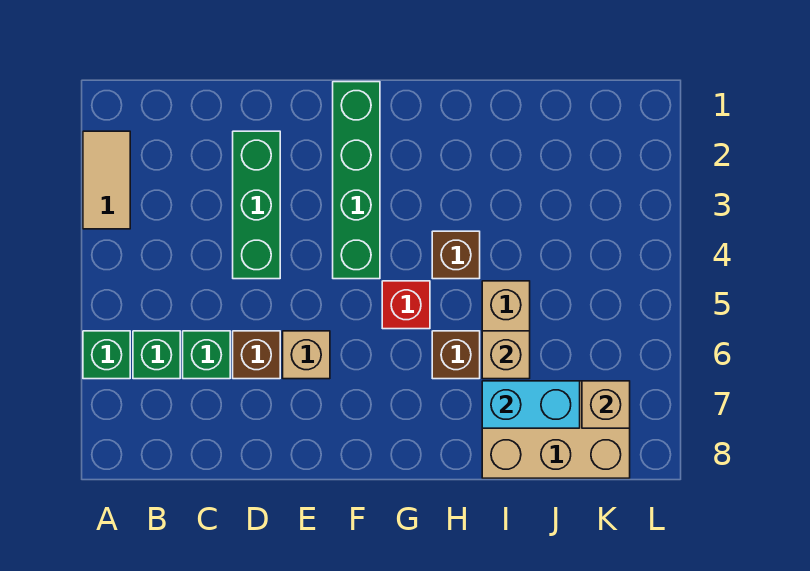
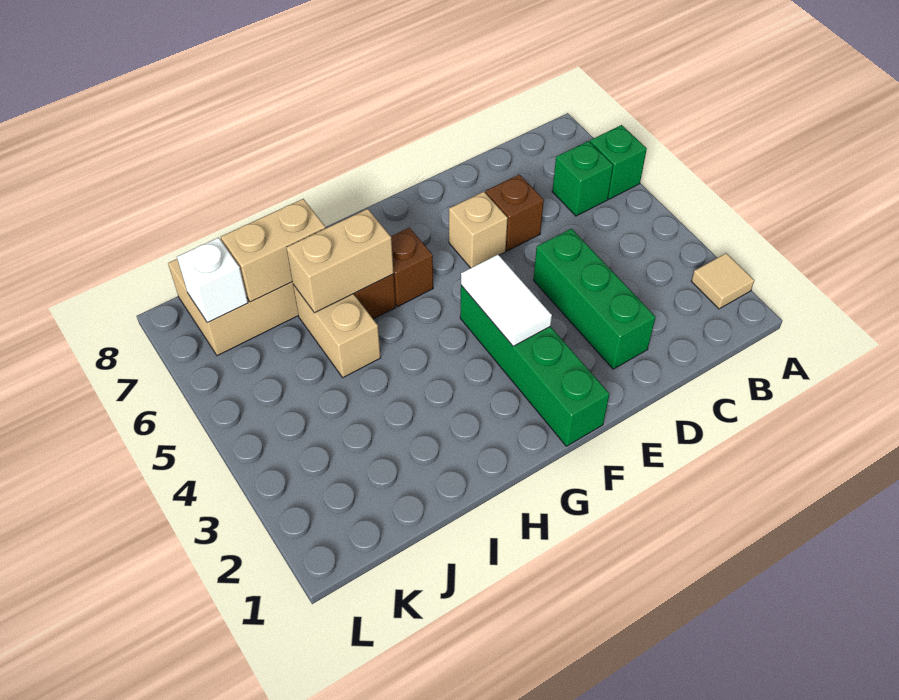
tan 1x2 tile [83,131,130,229] -> tan 1x1 tile [691,253,754,309]
green 1x1 brick [183,331,230,379] -> none
none -> white 1x2 tile [461,255,552,346]
red 1x1 brick [382,281,430,329] -> none
brown 1x1 brick [432,231,480,279] -> brown 1x1 brick moved to [391,228,433,306]
tan 1x1 brick [482,331,530,379] -> tan 1x2 brick [286,209,394,313]
cyan 1x2 brick [482,381,580,428] -> tan 1x2 brick [221,199,326,302]
tan 1x1 brick [582,381,630,428] -> white 1x1 brick [177,238,248,322]

